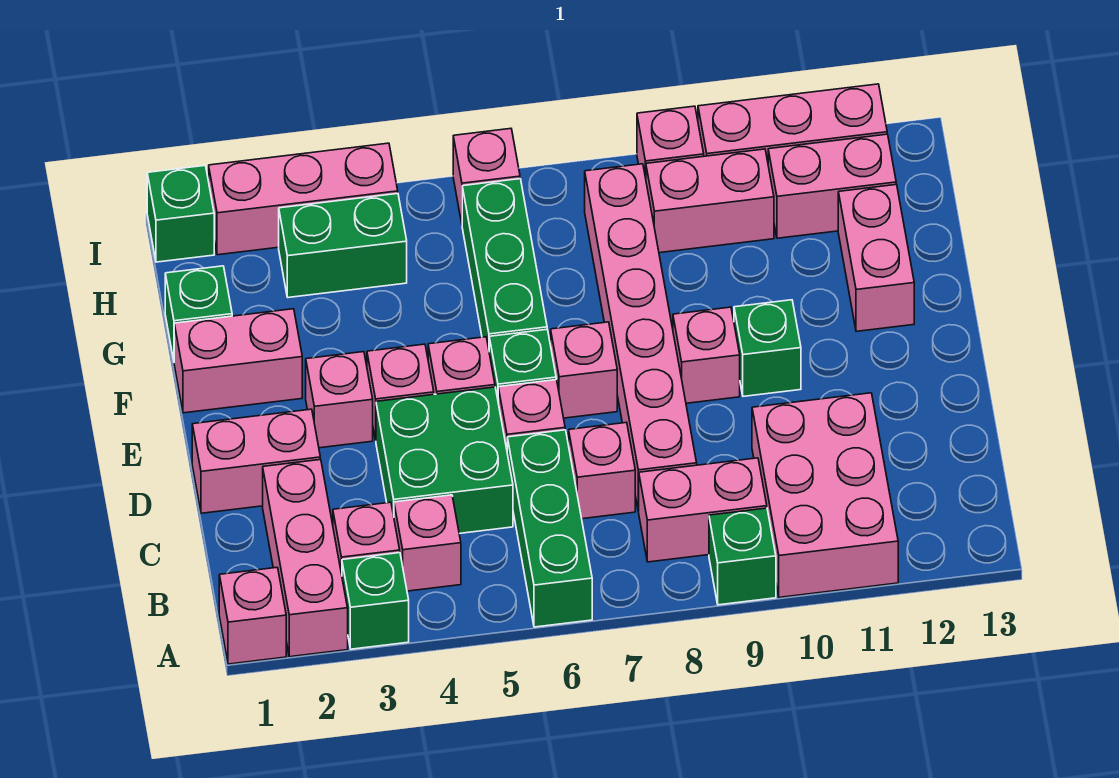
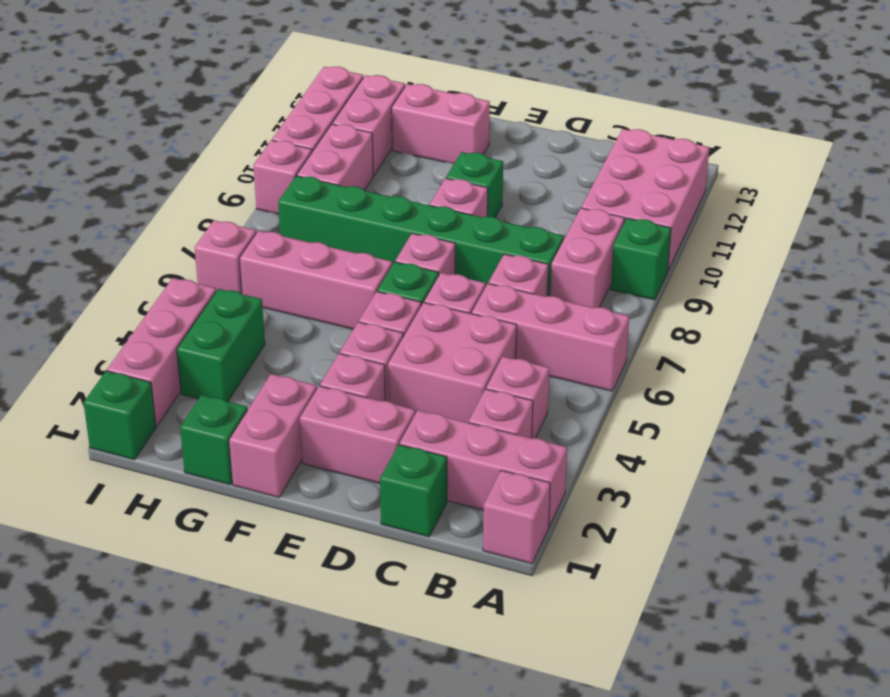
green 1x1 brick [342,553,409,649] -> green 1x1 brick moved to [380,445,447,537]
green 1x3 brick [507,430,592,627] -> pink 1x3 brick [472,283,629,391]
pink 2x3 brick [752,393,898,597] -> pink 2x3 brick turned to [581,129,709,270]
green 2x2 brick [376,387,513,534] -> pink 2x2 brick [388,303,517,423]
pink 1x6 brick [585,164,697,512] -> green 1x6 brick [278,176,564,296]
pink 1x2 brick [192,409,320,513] -> pink 1x2 brick turned to [300,386,415,483]
green 1x3 brick [462,179,547,348] -> pink 1x3 brick [239,231,392,329]

